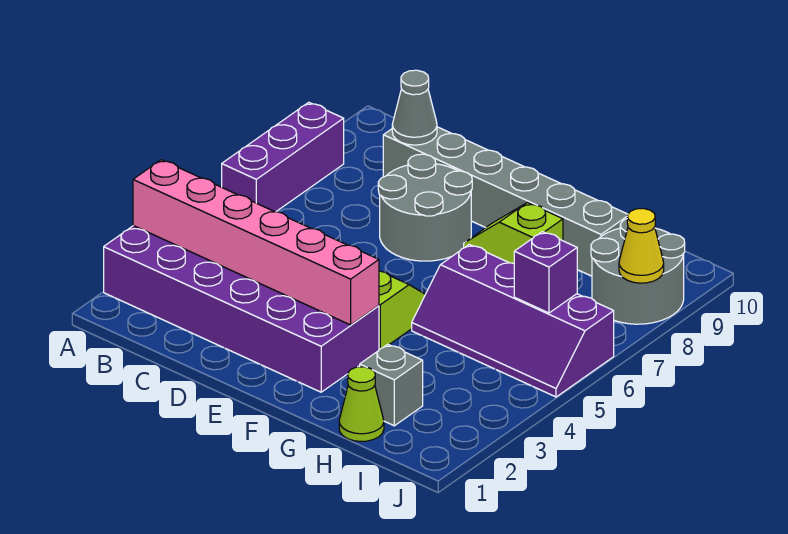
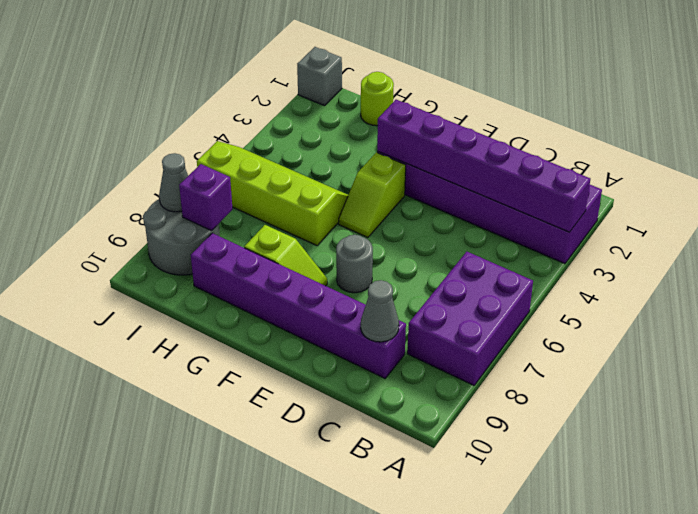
pink 1x6 brick [133,160,379,325] -> purple 1x6 brick [377,100,590,232]
purple 1x3 brick [222,102,344,212] -> purple 2x3 brick [407,252,533,385]
grey 1x6 brick [383,127,628,276] -> purple 1x6 brick [191,233,406,378]
grey 2x2 round brick [378,154,472,261] -> grey 1x1 round brick [336,235,373,293]
purple 2x4 slope [412,245,614,397] -> lime 2x4 slope [197,141,348,246]
lime 1x1 cone [339,367,384,442] -> lime 1x1 round brick [361,72,394,126]
grey 1x1 brick [360,344,423,426] -> grey 1x1 brick moved to [297,47,342,106]
purple 1x1 brick [514,232,577,313] -> purple 1x1 brick moved to [179,164,233,231]
yellow 1x1 cone [619,208,664,283] -> grey 1x1 cone [159,153,188,212]

